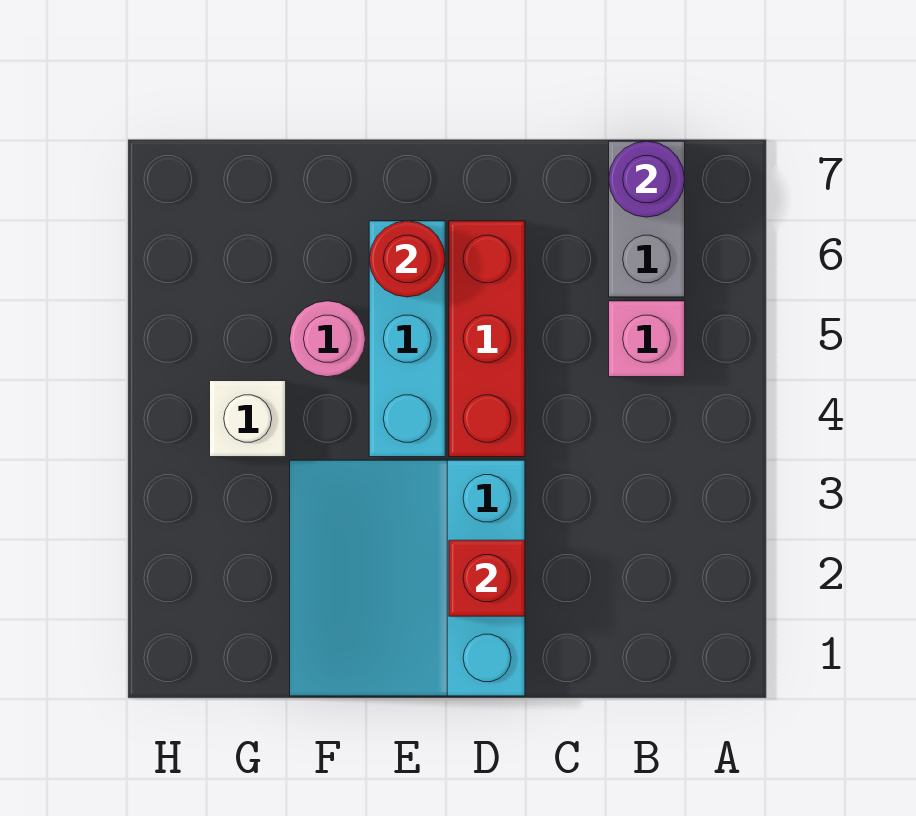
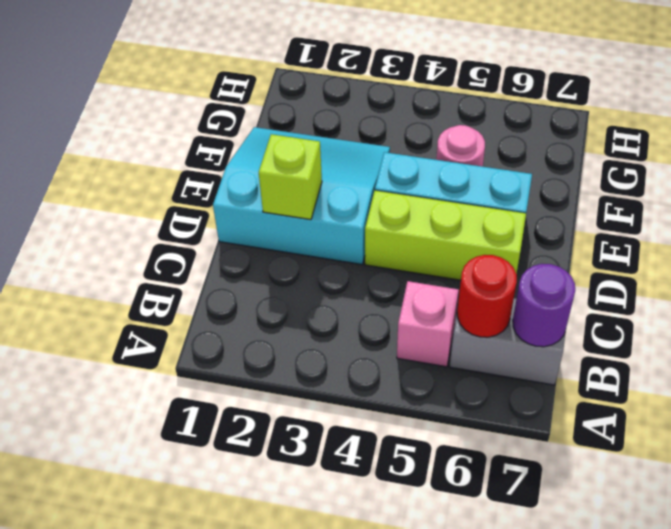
red 1x1 brick [449,540,525,616] -> lime 1x1 brick [259,134,322,220]
red 1x3 brick [449,221,525,457] -> lime 1x3 brick [365,190,526,280]
red 1x1 round brick [369,221,445,297] -> red 1x1 round brick moved to [457,255,517,337]
white 1x1 brick [210,381,286,457] -> none

